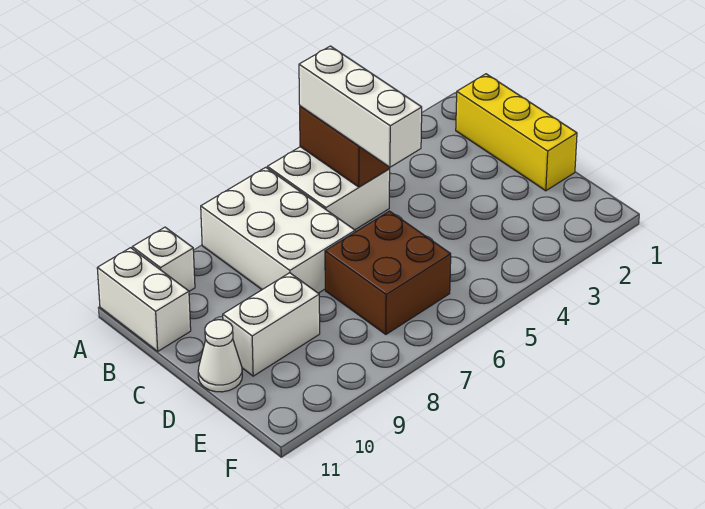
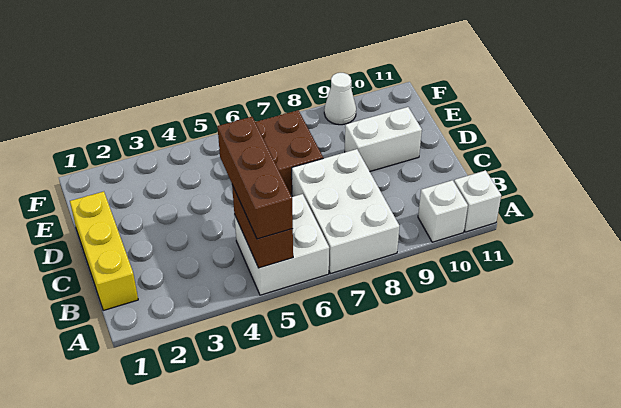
white 1x3 brick [299,46,422,167] -> brown 1x3 brick [217,117,293,239]
white 1x2 brick [97,248,191,351] -> white 1x1 brick [454,170,501,232]
white 1x1 cone [198,320,242,392] -> white 1x1 cone moved to [324,73,356,125]

